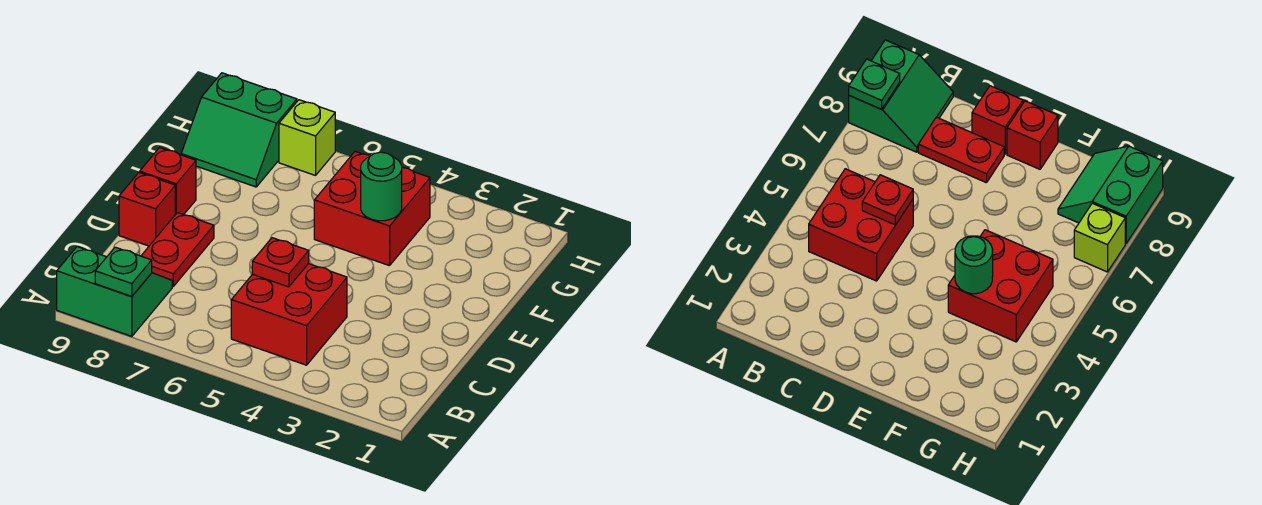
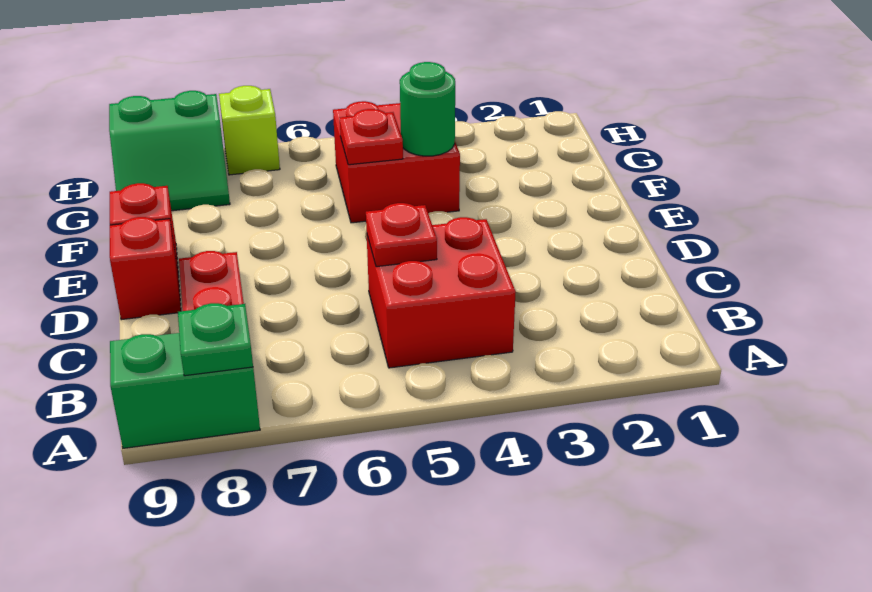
none -> red 1x1 plate [340,109,403,165]

